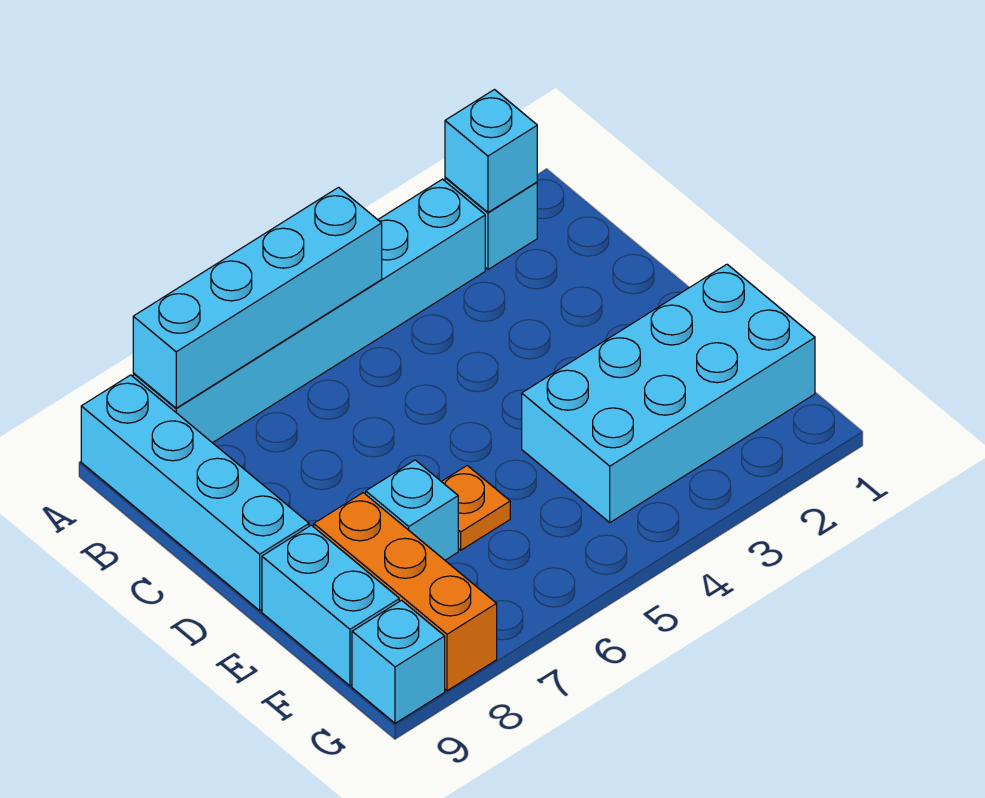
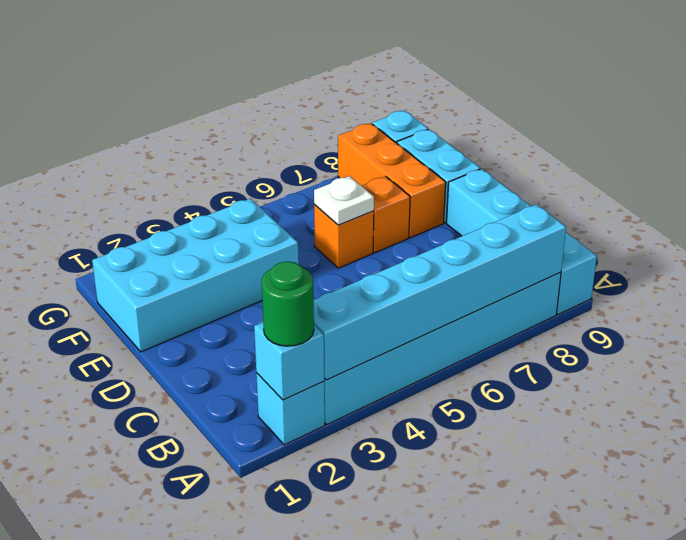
none -> green 1x1 round brick [262,262,314,346]
cyan 1x4 brick [133,187,382,408] -> cyan 1x6 brick [314,204,566,380]
orange 1x1 plate [441,466,510,550] -> orange 1x1 brick [314,204,374,268]
none -> white 1x1 plate [314,176,374,225]
cyan 1x1 brick [366,460,458,560] -> orange 1x1 brick [362,176,410,253]

